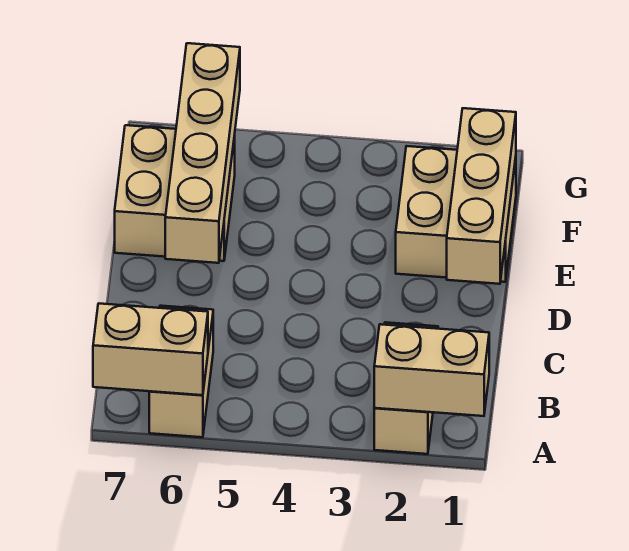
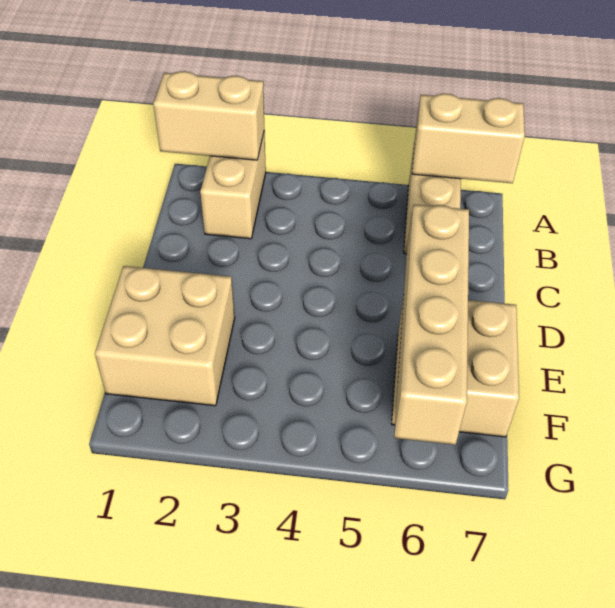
tan 1x3 brick [447,108,516,284] -> none

